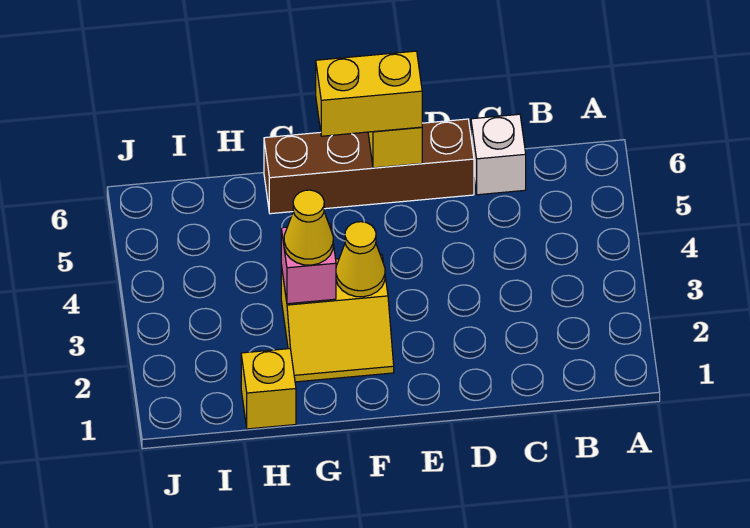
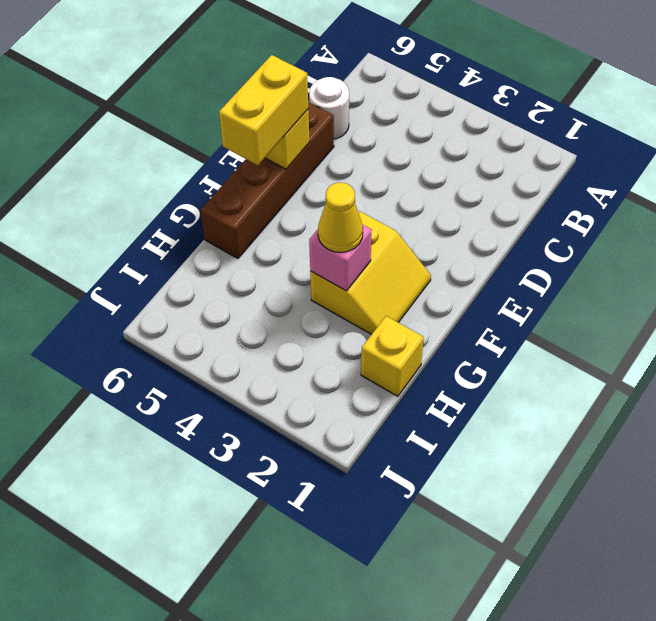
white 1x1 brick [471,114,526,195] -> white 1x1 round brick [309,77,349,139]
yellow 1x1 cone [336,222,385,297] -> none

